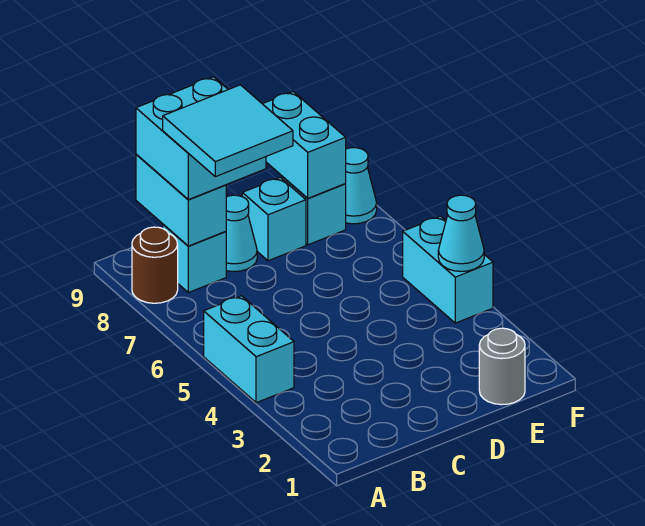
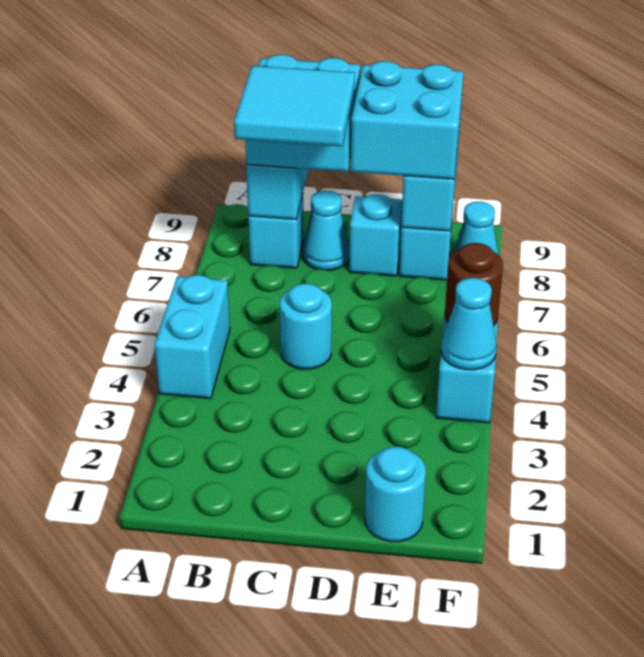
brown 1x1 round brick [132,227,178,303] -> brown 1x1 round brick moved to [445,243,503,326]
none -> cyan 1x1 round brick [280,284,332,369]
none -> cyan 2x2 brick [351,61,463,179]
grey 1x1 round brick [479,328,525,405] -> cyan 1x1 round brick [365,447,426,542]

